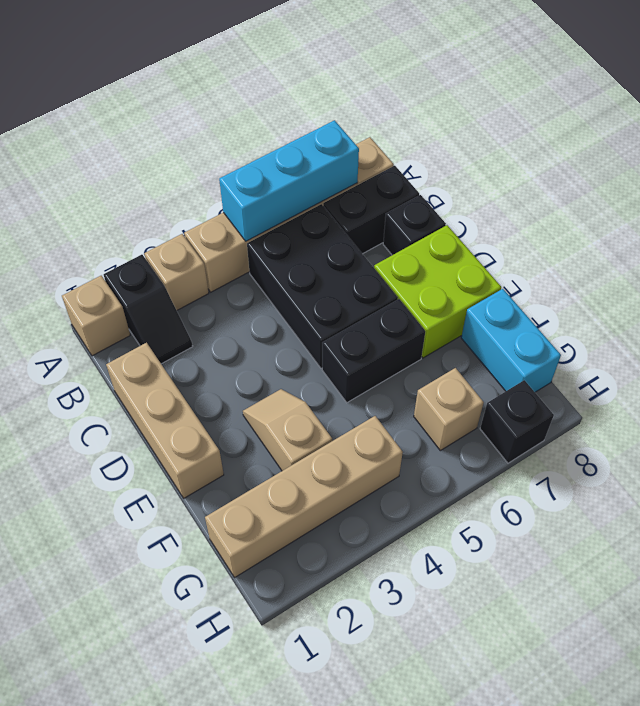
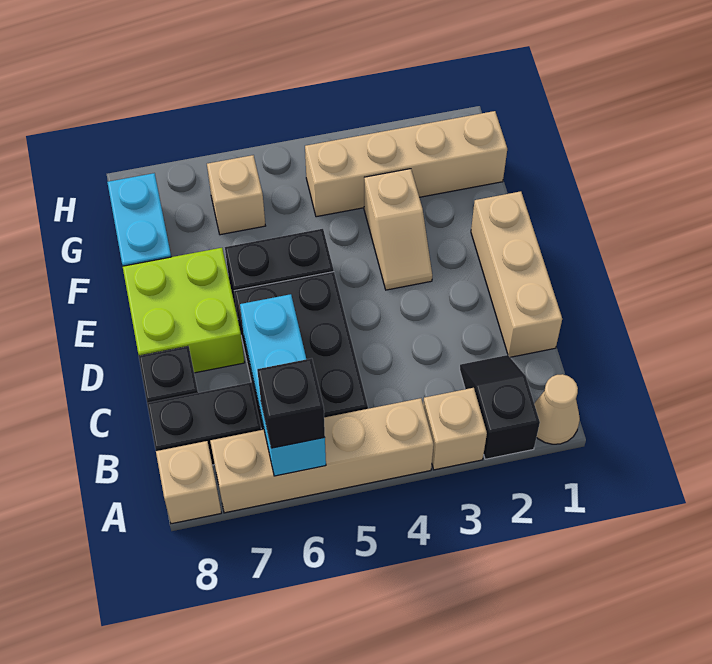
tan 1x1 brick [62,276,130,356] -> tan 1x1 cone [534,374,580,444]
cyan 1x3 brick [219,120,359,241] -> cyan 1x3 brick turned to [240,294,326,476]
black 1x1 brick [480,380,554,463] -> black 1x1 brick moved to [257,358,325,448]

